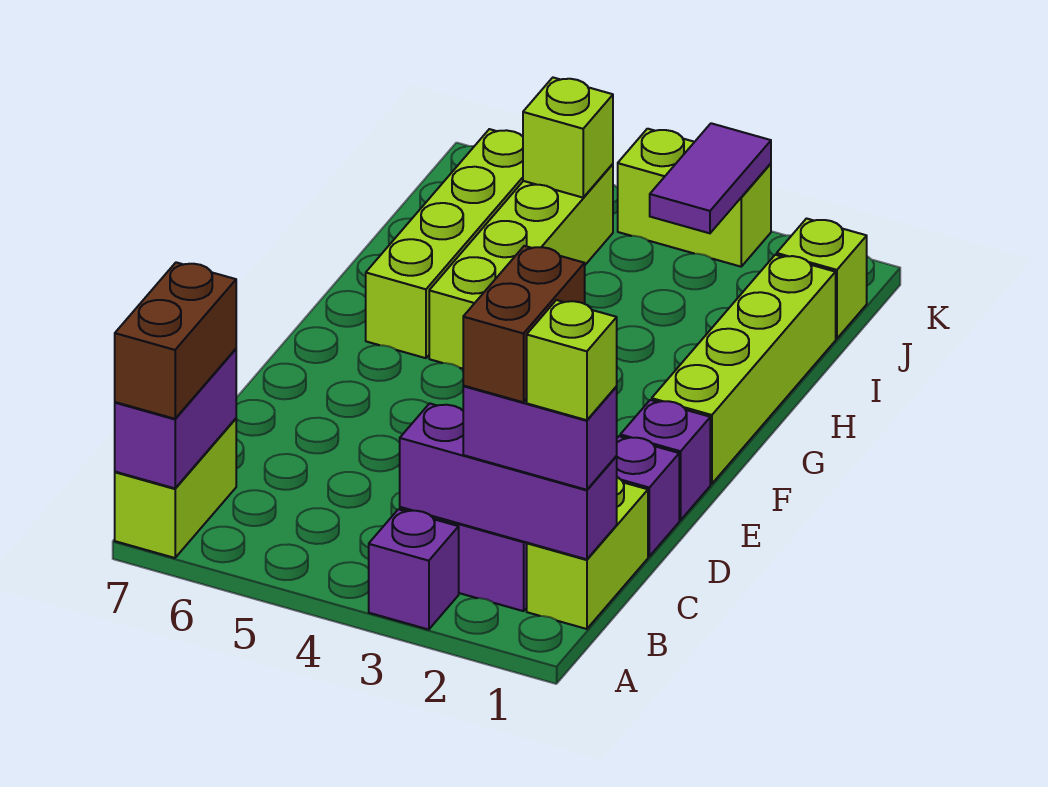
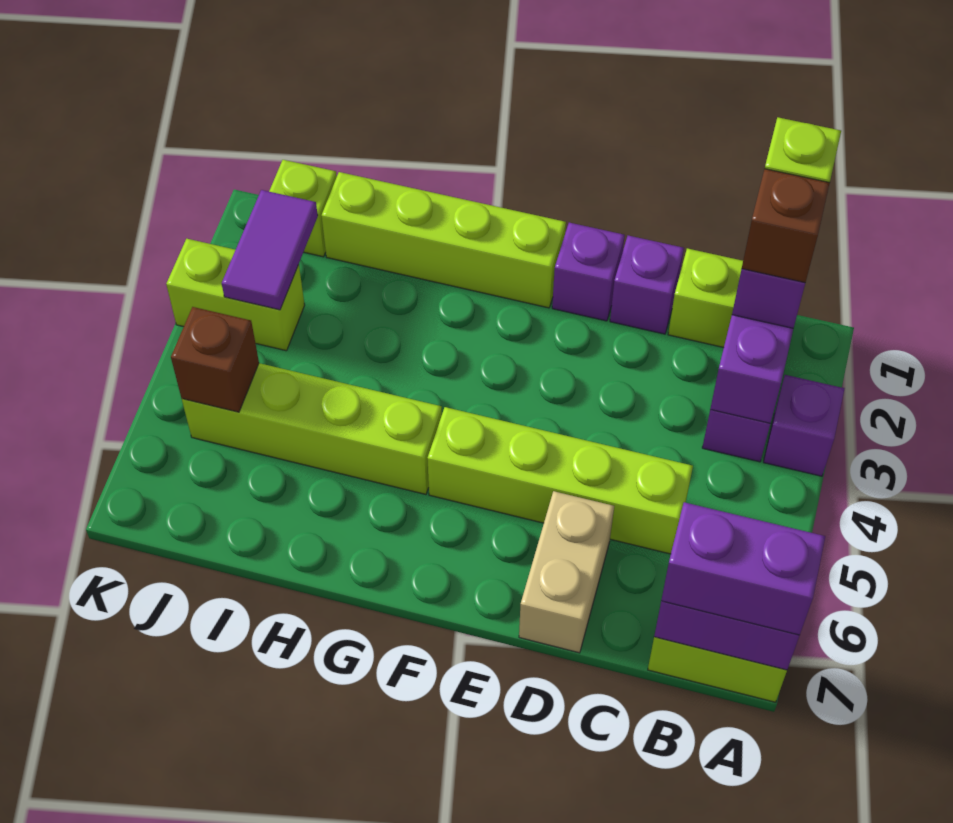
brown 1x2 brick [115,262,236,419] -> purple 1x2 brick [661,502,825,635]
brown 1x2 brick [463,246,585,402] -> brown 1x1 brick [742,169,830,283]
none -> tan 1x2 brick [519,491,614,653]
lime 1x4 brick [366,129,523,358] -> lime 1x4 brick moved to [427,407,693,554]
purple 1x2 tile [650,123,771,233] -> purple 1x2 tile turned to [222,190,318,310]
lime 1x1 brick [523,78,613,198] -> brown 1x1 brick [171,307,259,412]
lime 1x2 brick [618,129,771,267] -> lime 1x2 brick turned to [166,239,305,351]

